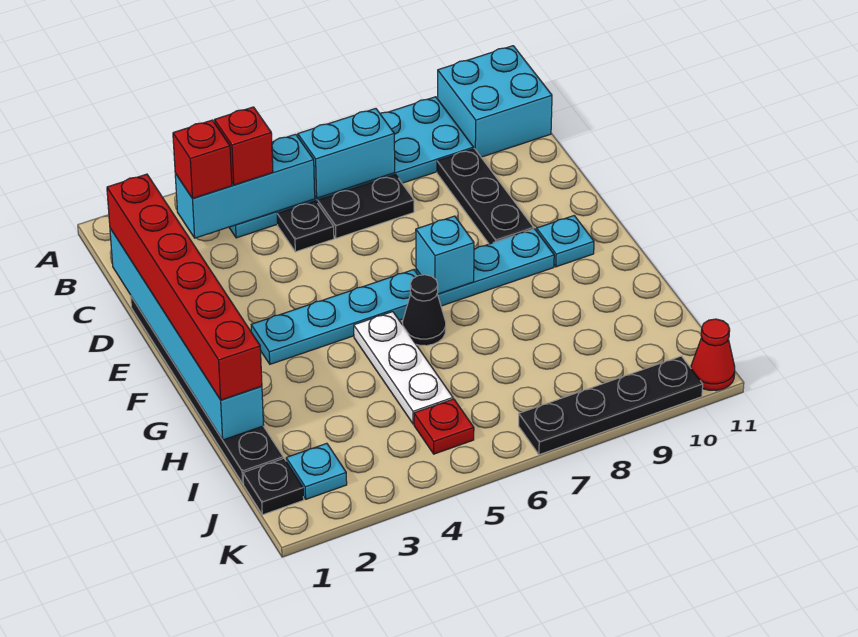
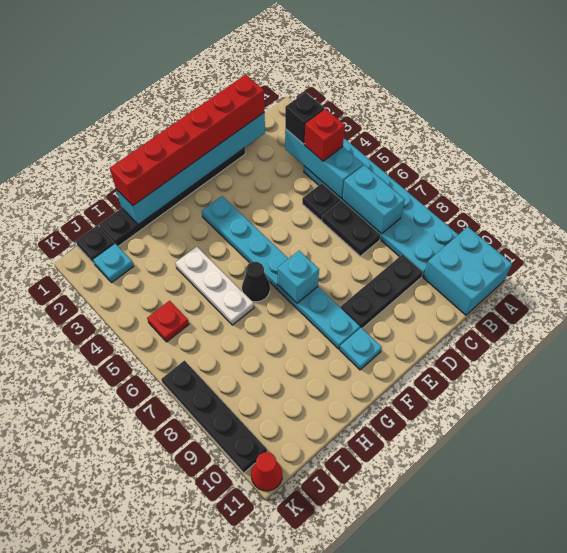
red 1x1 brick [173,120,232,199] -> black 1x1 brick [285,92,325,144]
white 1x3 plate [354,312,453,424] -> white 1x3 plate turned to [175,247,254,325]

